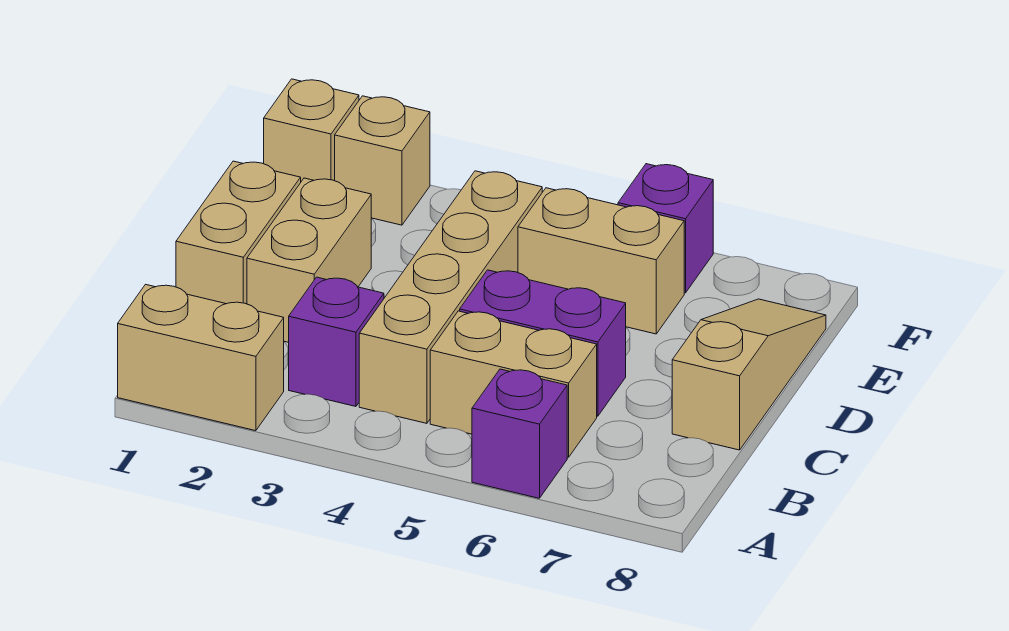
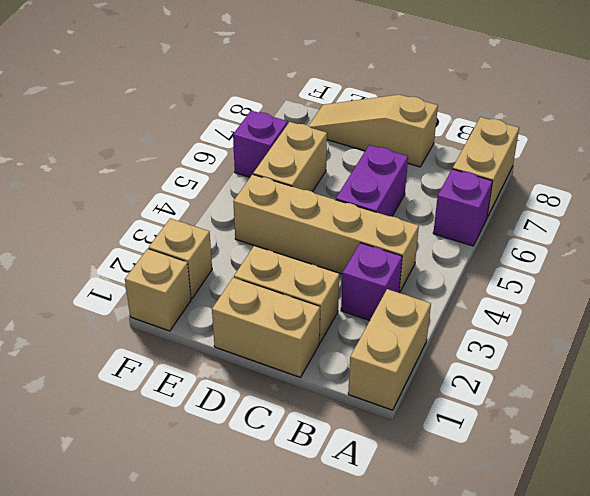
tan 1x2 brick [430,311,597,457] -> tan 1x2 brick moved to [453,117,519,217]

